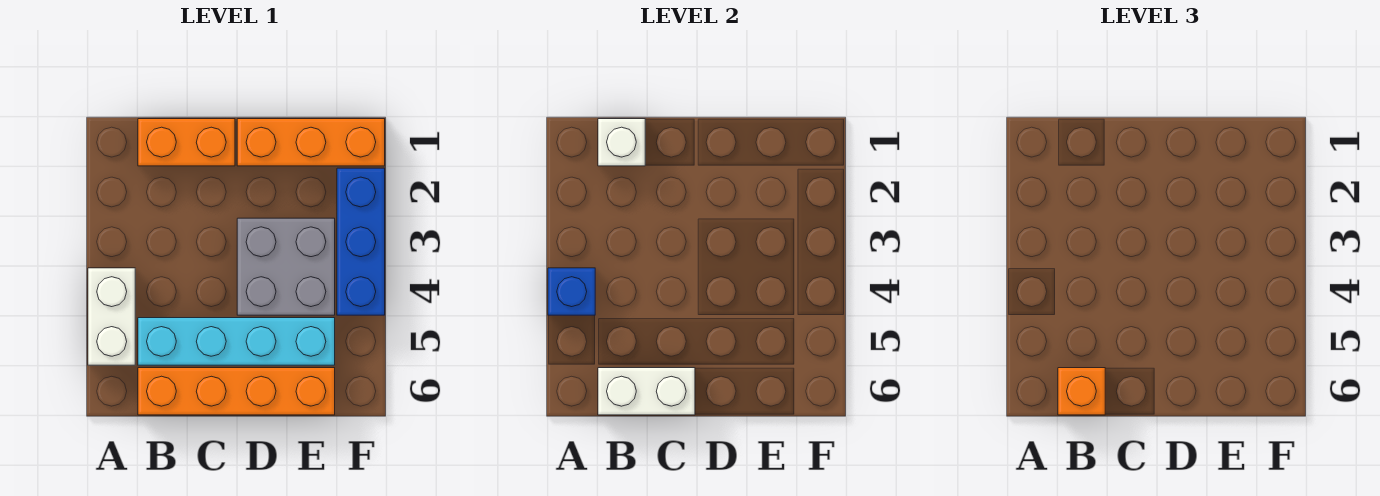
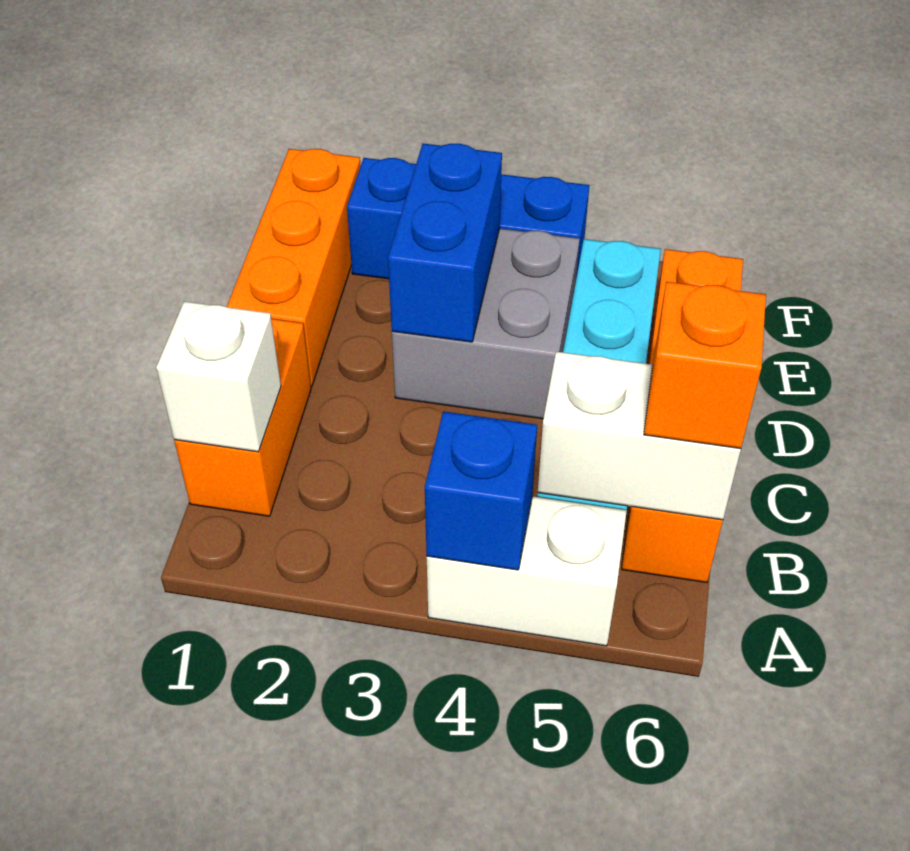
white 1x2 brick [598,368,695,415] -> white 1x2 brick turned to [538,352,741,520]
none -> blue 1x2 brick [388,144,502,342]

